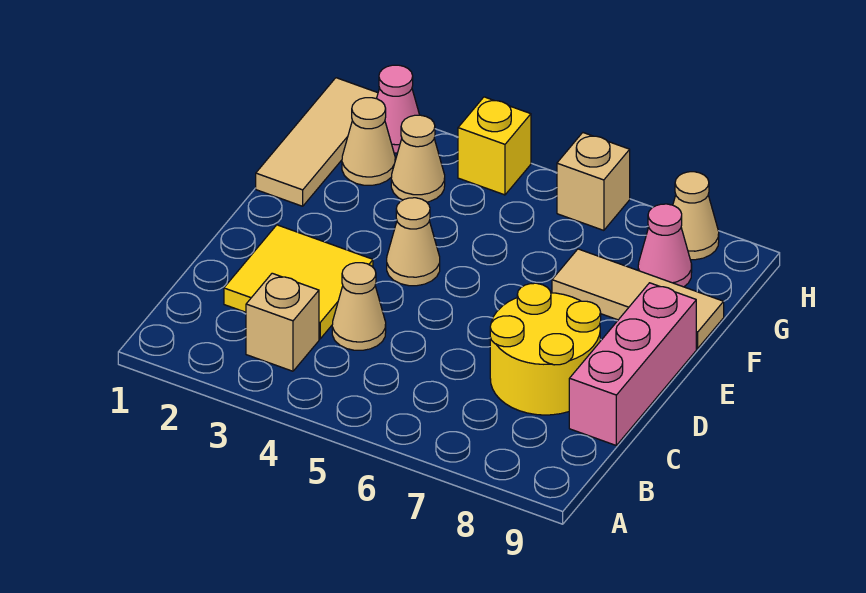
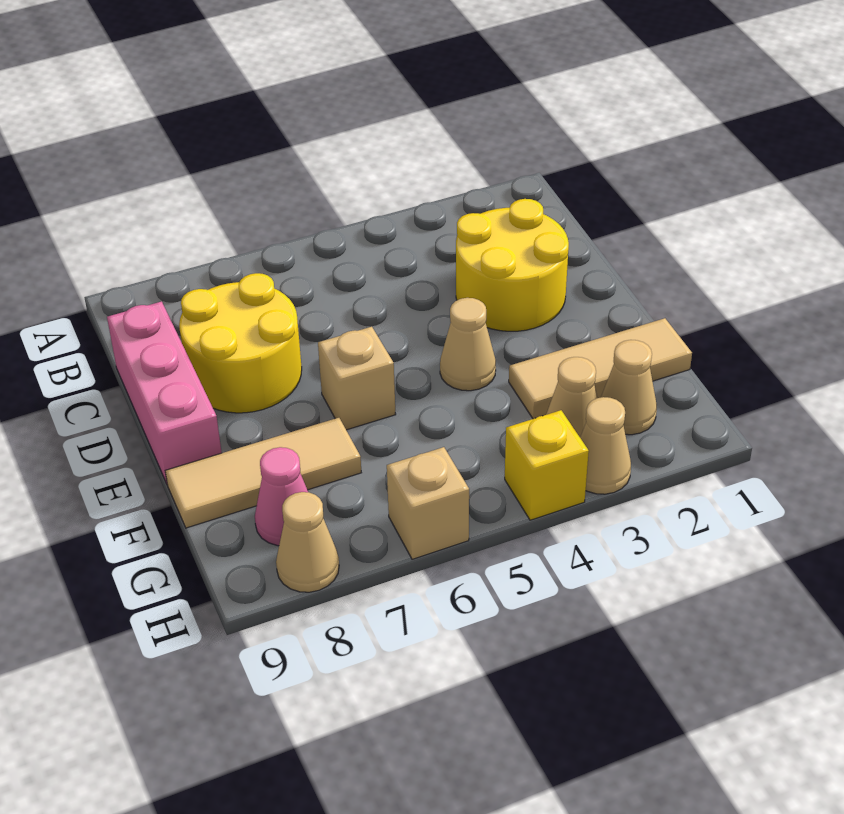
tan 1x1 brick [246,273,319,371] -> tan 1x1 brick moved to [318,327,396,430]
yellow 2x2 tile [224,225,373,339] -> yellow 2x2 round brick [456,199,569,331]
tan 1x1 cone [332,263,386,350] -> tan 1x1 cone moved to [580,397,631,494]
tan 1x3 tile [256,78,378,206] -> tan 1x3 tile turned to [509,318,692,419]
pink 1x1 cone [377,65,419,153] -> none

